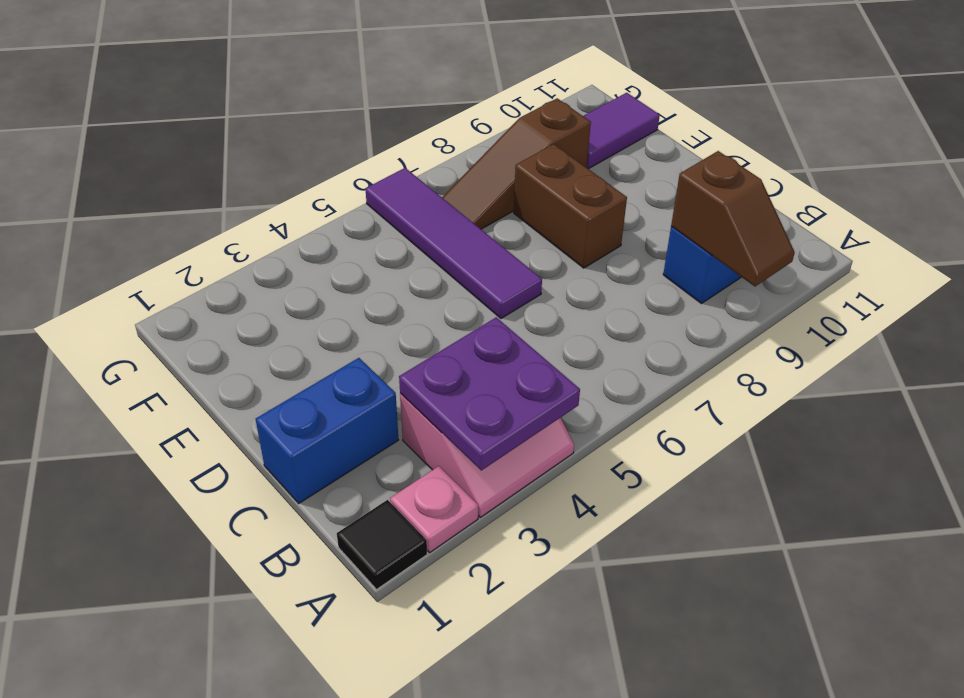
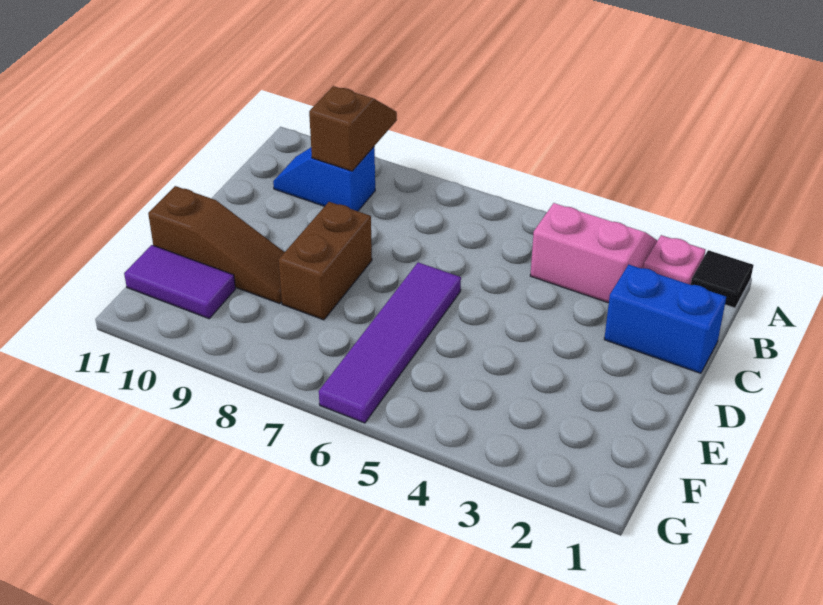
purple 2x2 plate [399,317,580,470] -> none
brown 1x3 slope [442,98,591,229] -> brown 1x3 slope moved to [148,186,284,304]

